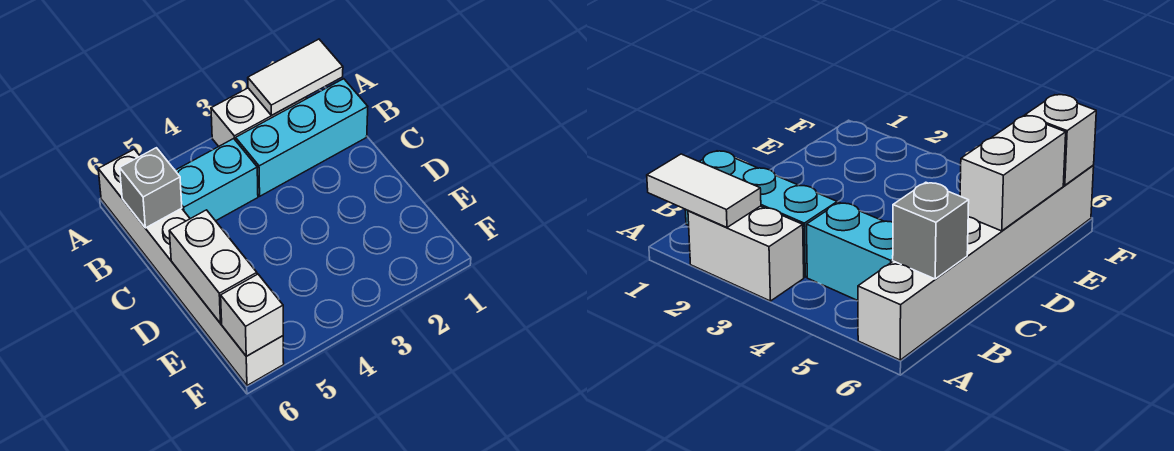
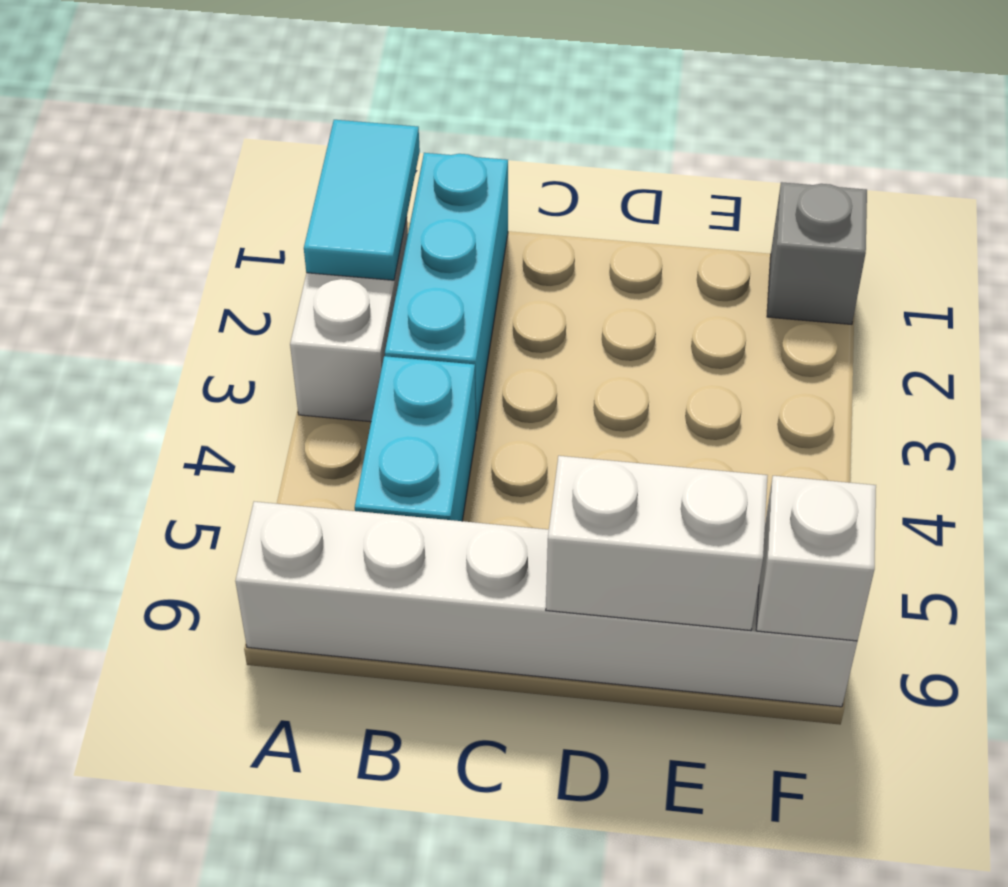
white 1x2 tile [248,39,343,115] -> cyan 1x2 tile [304,120,420,280]
grey 1x1 brick [120,148,182,228] -> grey 1x1 brick moved to [767,182,867,324]

